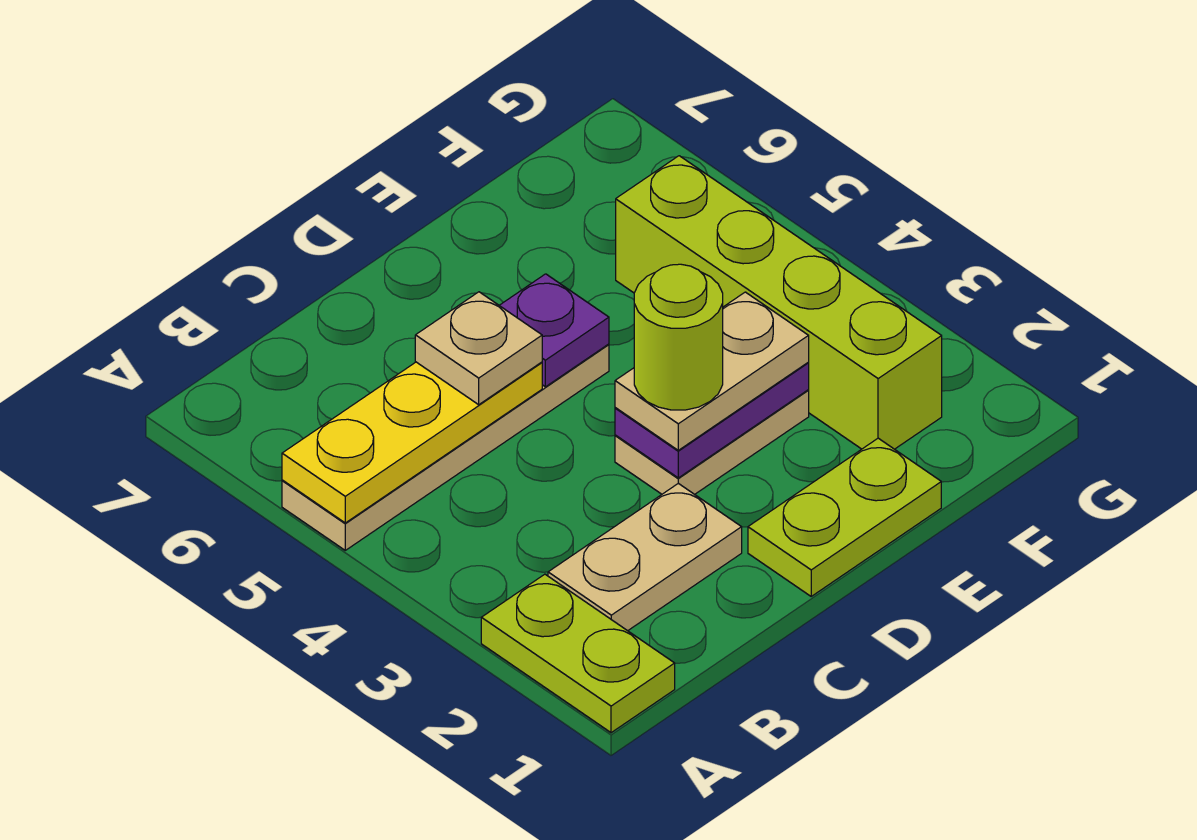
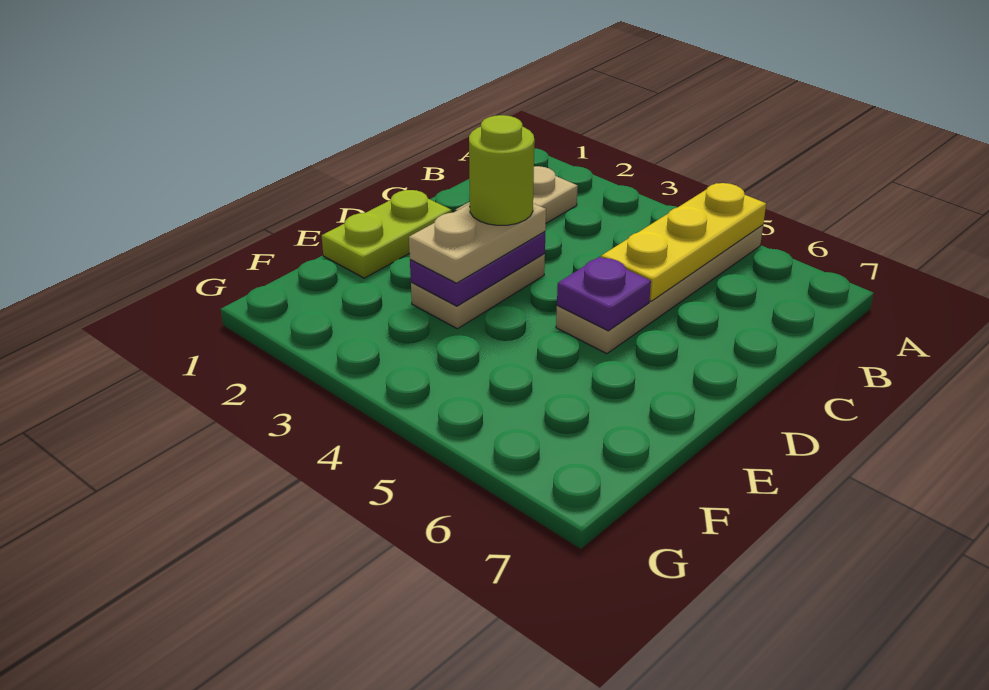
lime 1x2 plate [481,574,675,733] -> none
tan 1x1 plate [415,292,542,405] -> none
lime 1x4 brick [616,156,942,449] -> none

